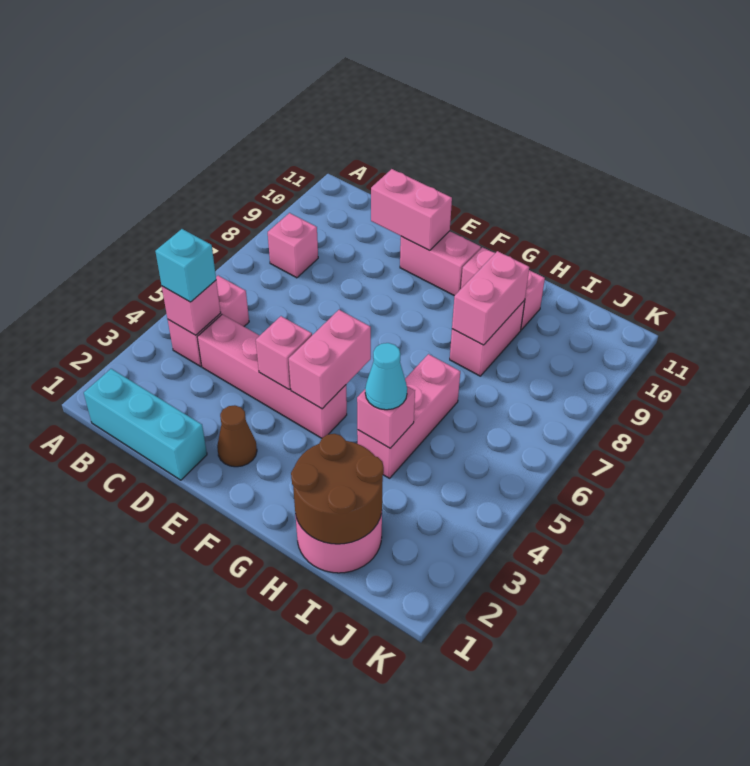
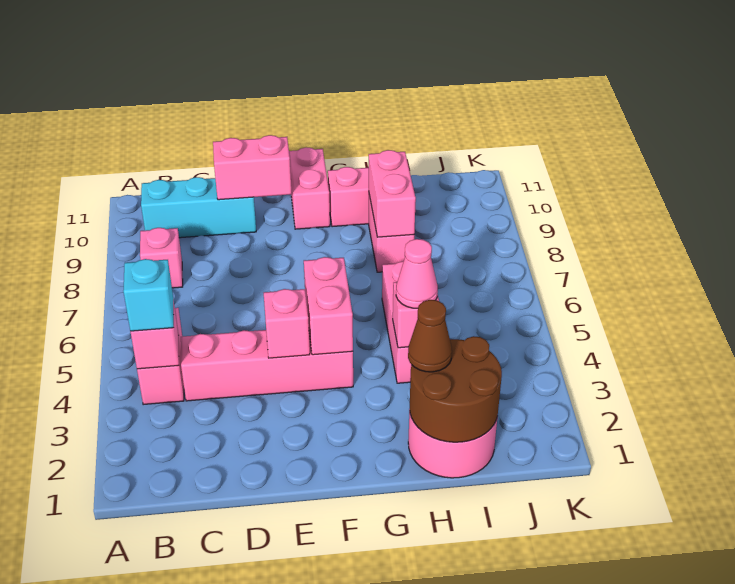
cyan 1x3 brick [84,369,207,480] -> cyan 1x3 brick moved to [141,177,256,238]
brown 1x1 cone [217,405,257,467] -> brown 1x1 cone moved to [408,300,452,372]
pink 1x2 brick [400,231,481,296] -> pink 1x2 brick turned to [289,147,330,229]
cyan 1x1 cone [365,343,407,410] -> pink 1x1 cone [396,239,438,308]

